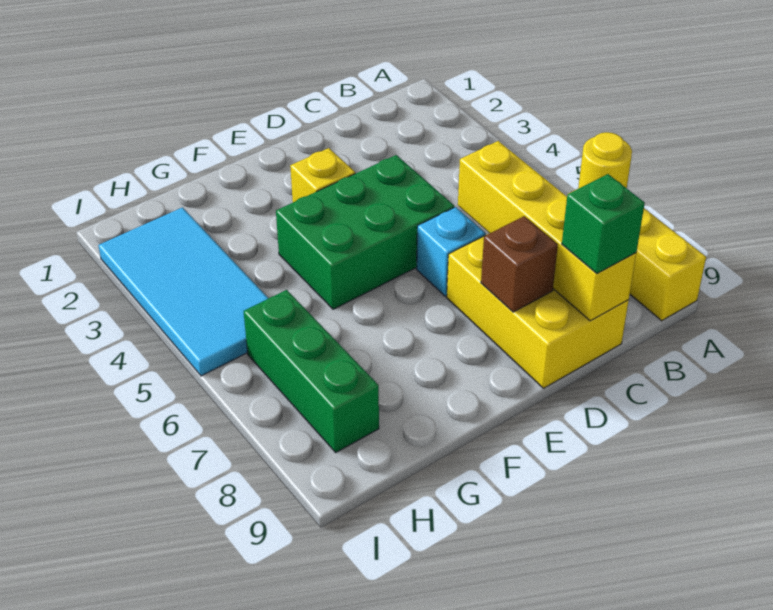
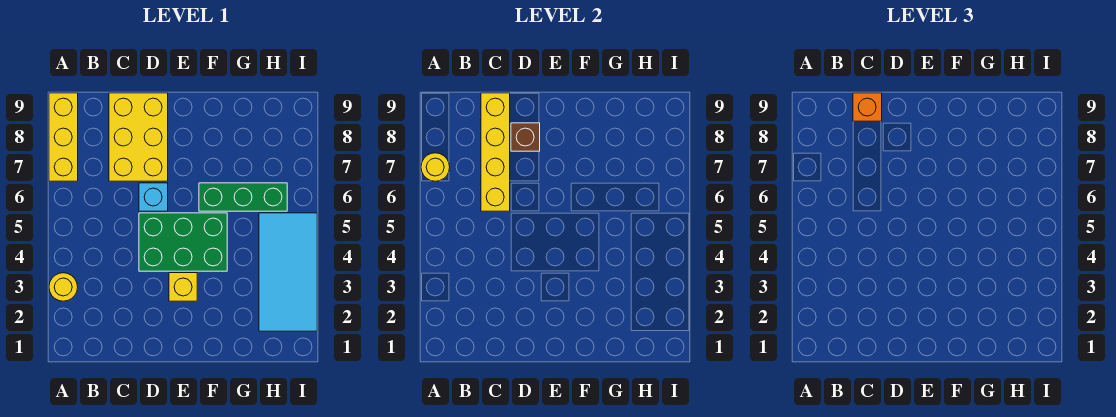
none -> yellow 1x1 round brick [49,273,78,301]
green 1x1 brick [562,174,645,274] -> orange 1x1 brick [853,93,882,121]
green 1x3 brick [244,290,379,452] -> green 1x3 brick turned to [199,183,287,211]

